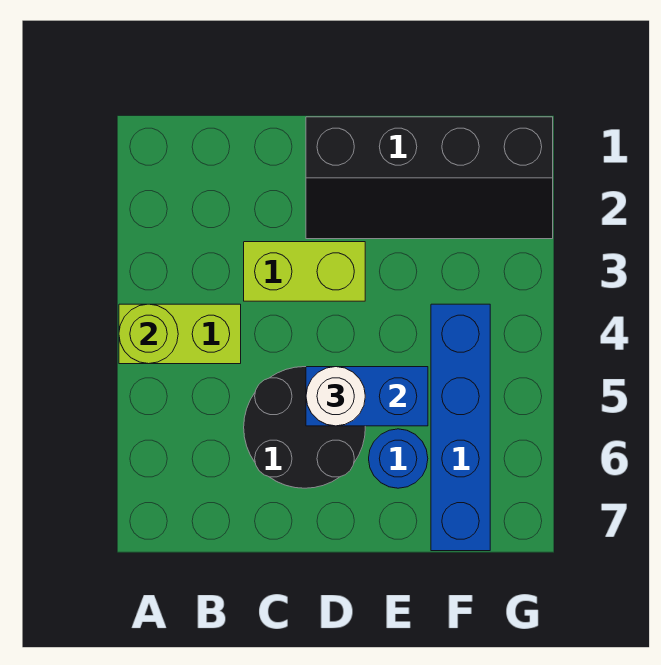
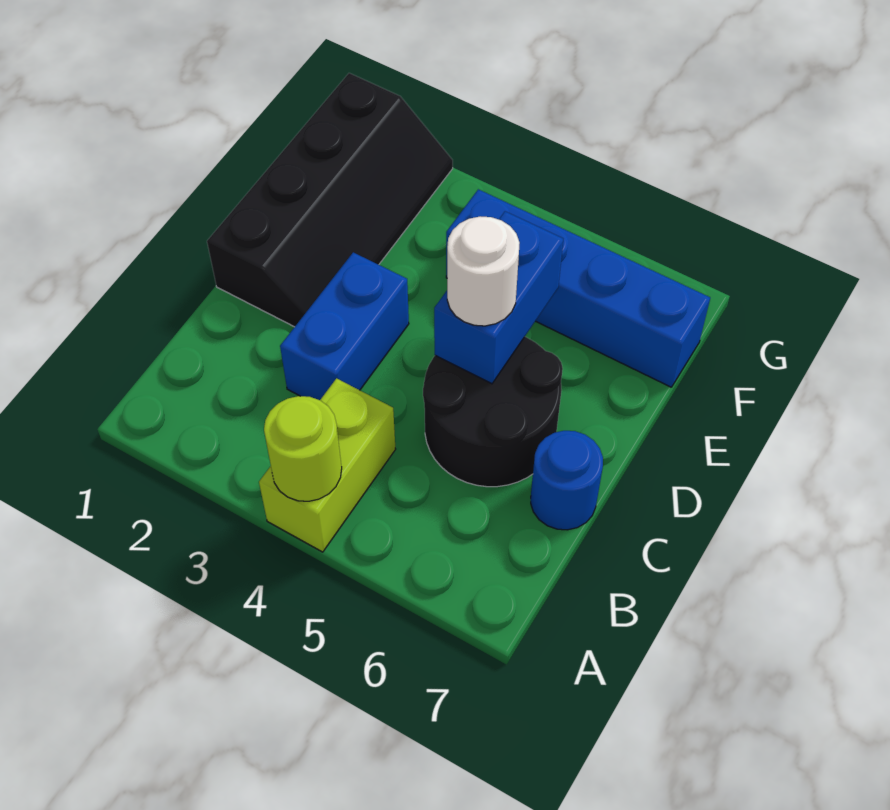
lime 1x2 brick [244,242,365,301] -> blue 1x2 brick [280,252,409,400]
blue 1x1 round brick [369,429,428,488] -> blue 1x1 round brick moved to [531,431,603,530]

